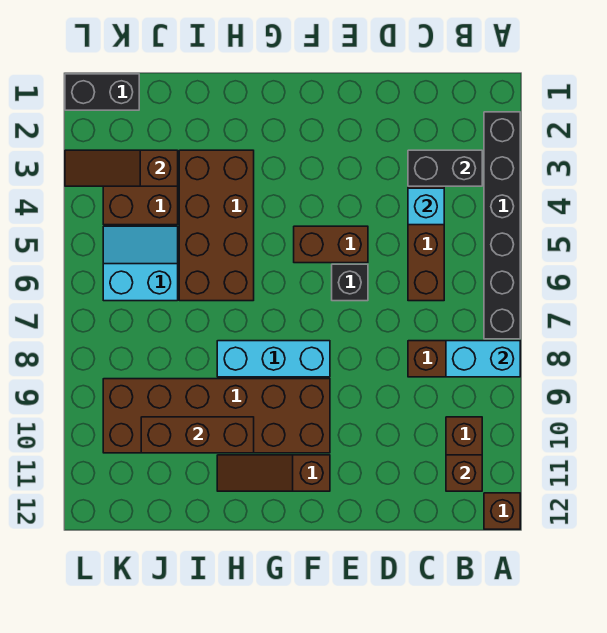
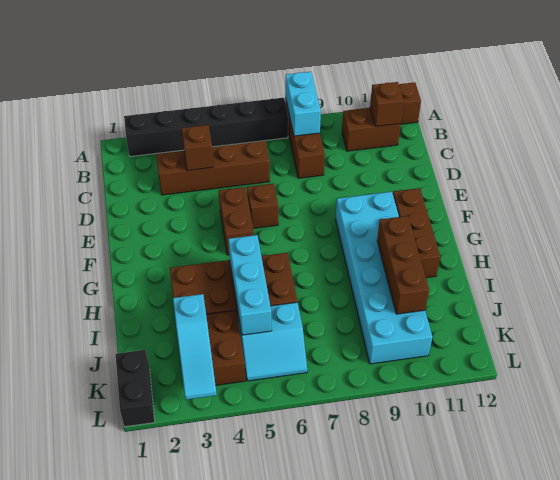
black 1x2 brick [408,150,482,186] -> none
cyan 1x1 brick [408,188,444,225] -> brown 1x1 brick [182,125,214,171]
black 1x1 brick [332,264,368,301] -> brown 1x1 brick [247,183,278,228]
cyan 1x3 brick [217,341,330,377] -> cyan 1x3 brick moved to [228,235,272,335]
brown 2x6 brick [103,379,330,453] -> cyan 2x6 brick [336,192,432,364]
brown 1x3 slope [217,455,330,491] -> brown 1x3 brick [393,188,440,278]
brown 1x3 slope [65,150,178,186] -> cyan 1x3 slope [173,294,217,400]
cyan 2x2 slope [103,226,178,301] -> cyan 2x2 slope turned to [238,302,307,381]

